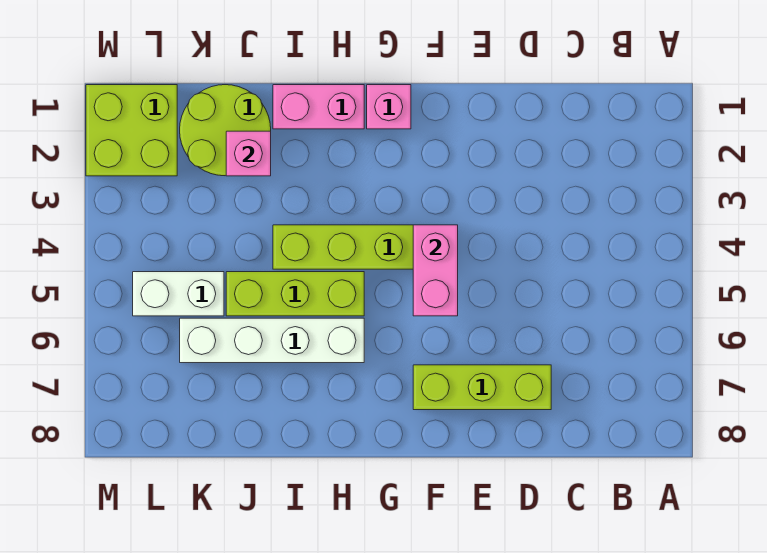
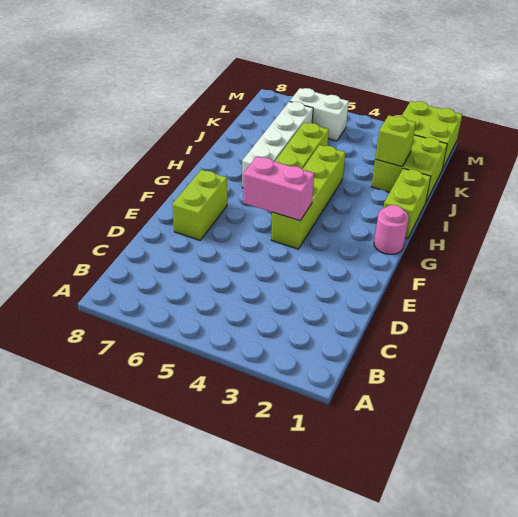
lime 1x3 brick [413,365,551,410] -> lime 1x2 brick [172,170,227,240]
pink 1x1 brick [367,85,411,129] -> pink 1x1 round brick [374,205,409,254]
pink 1x2 brick [273,85,364,129] -> lime 1x2 brick [384,168,431,239]
lime 2x2 round brick [180,85,271,176] -> lime 2x2 brick [371,135,447,202]
pink 1x1 brick [226,131,271,176] -> lime 1x1 brick [375,115,416,167]
white 1x2 brick [133,272,224,316] -> white 1x2 brick turned to [290,88,349,141]

